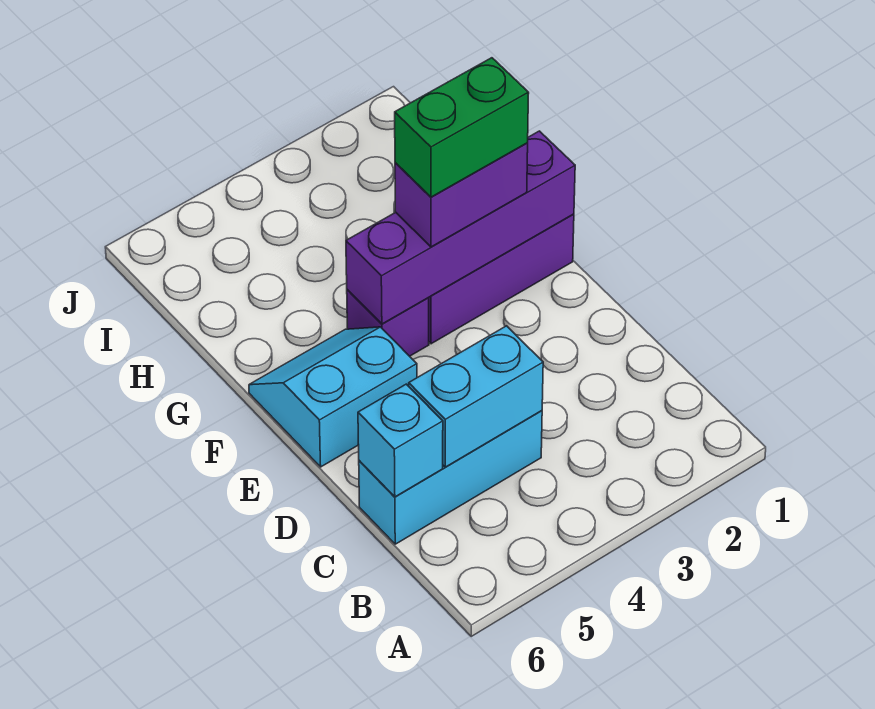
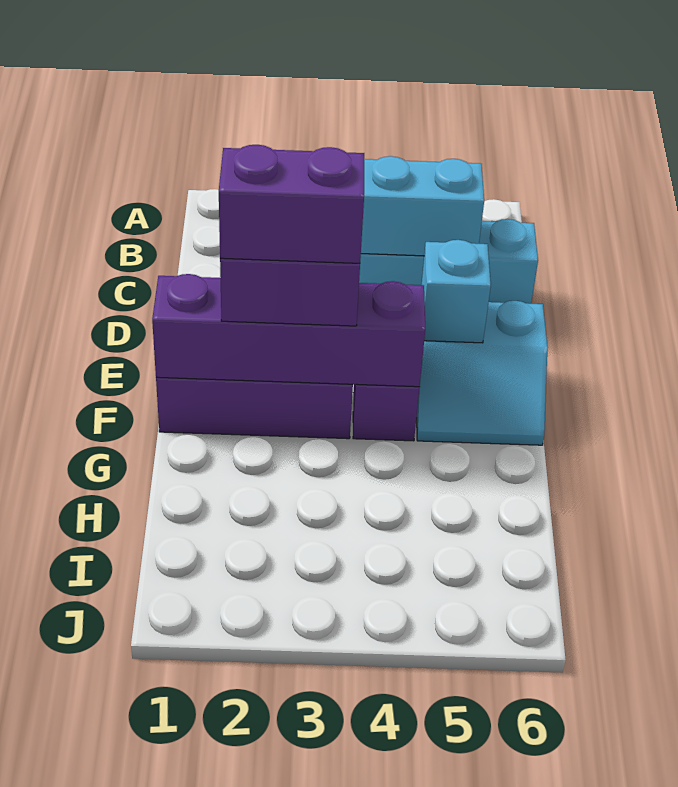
cyan 1x1 brick [358,384,443,497] -> cyan 1x1 brick moved to [422,240,491,343]
green 1x2 brick [395,58,529,197] -> purple 1x2 brick [219,145,364,263]

